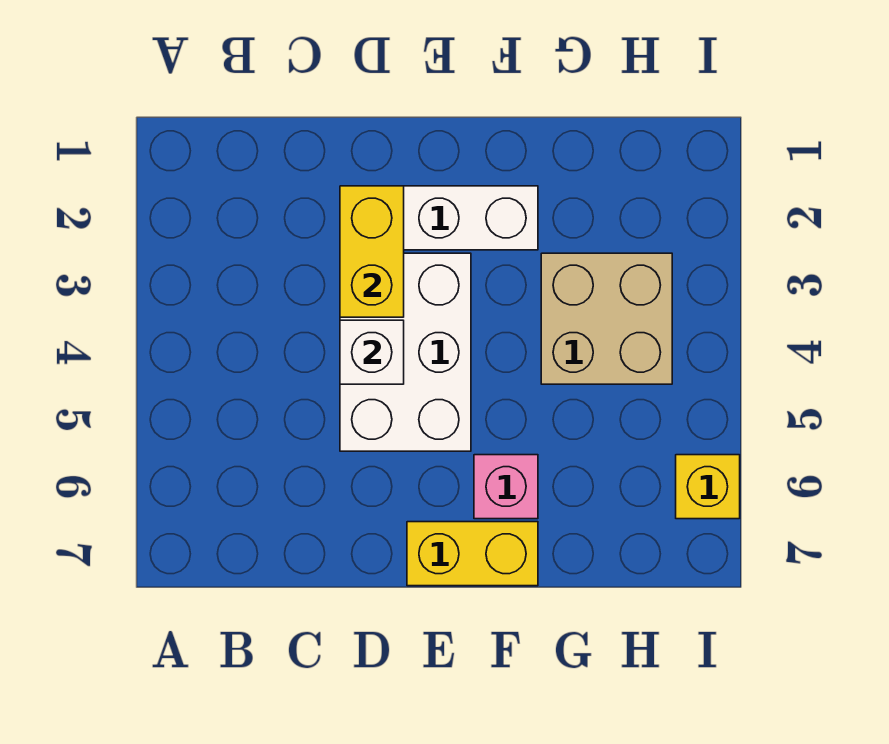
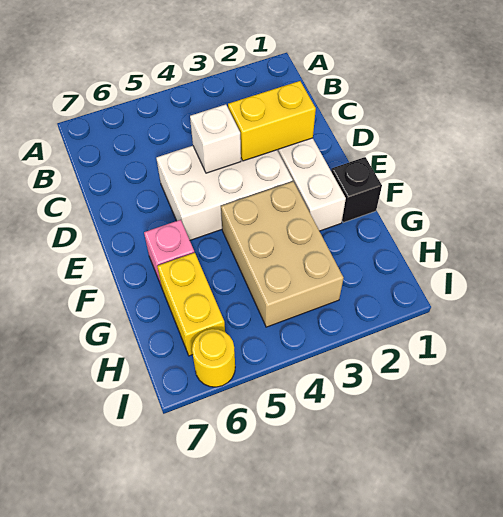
yellow 1x2 brick [407,522,538,586] -> yellow 1x2 brick moved to [157,253,225,356]
none -> black 1x1 brick [331,157,382,223]
tan 2x2 brick [541,253,672,384] -> tan 2x3 brick [221,182,343,327]
yellow 1x1 brick [676,455,740,519] -> yellow 1x1 round brick [192,329,235,387]

